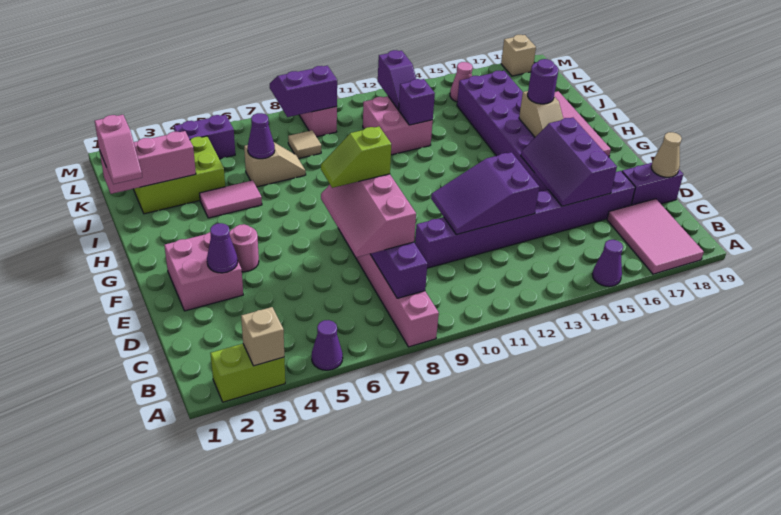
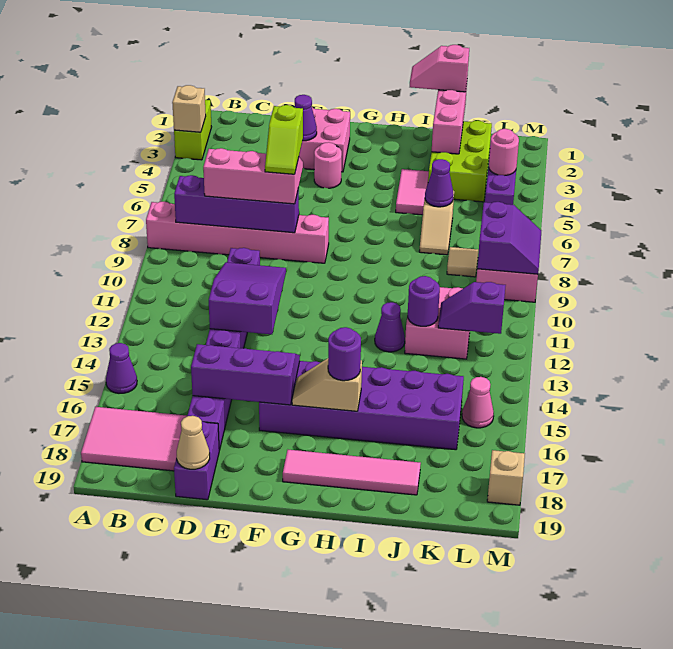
purple 1x1 cone [311,320,343,370] -> purple 1x1 cone moved to [375,302,405,352]
lime 1x2 slope [321,127,391,188] -> lime 1x2 slope turned to [265,105,303,174]
purple 1x1 brick [399,79,435,125] -> purple 1x1 round brick [408,276,440,326]
none -> pink 1x1 round brick [489,129,519,176]

